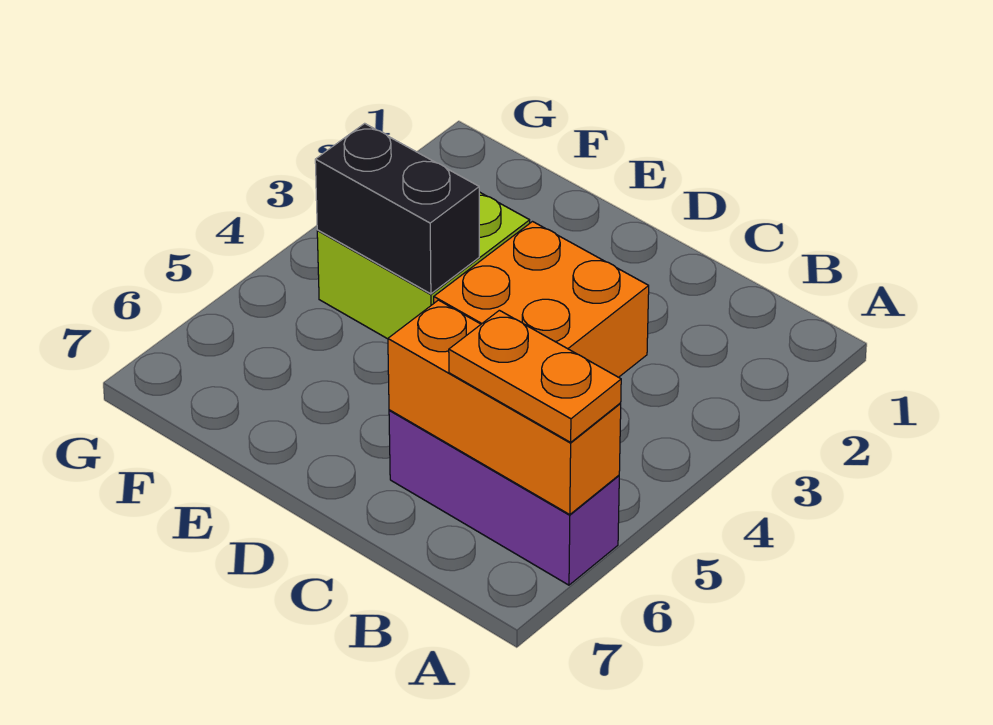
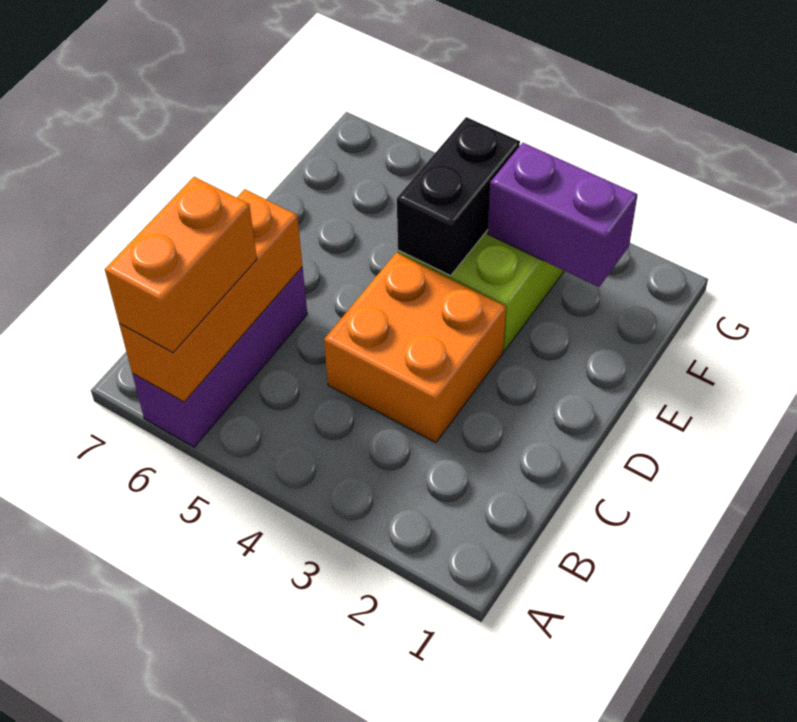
orange 1x2 plate [449,310,621,442] -> orange 1x2 brick [105,177,257,353]
none -> purple 1x2 brick [488,143,638,287]

